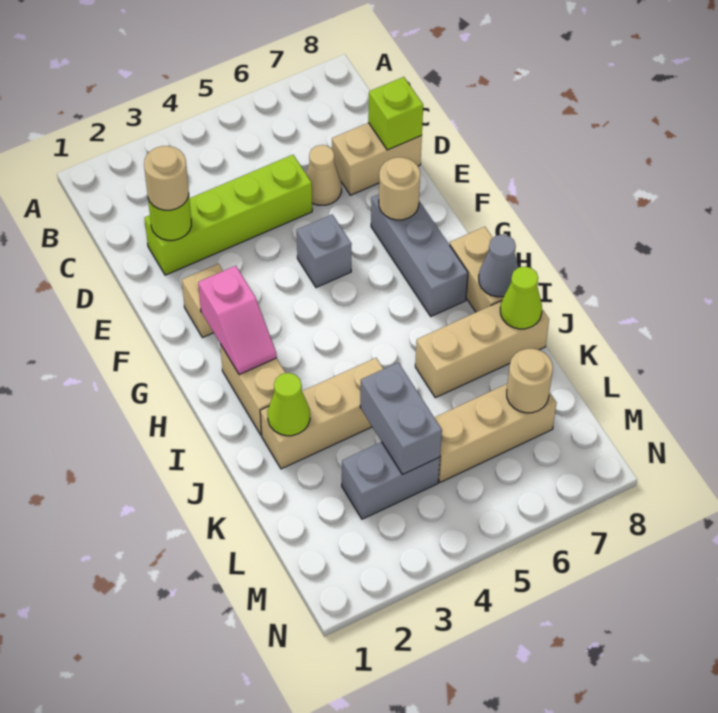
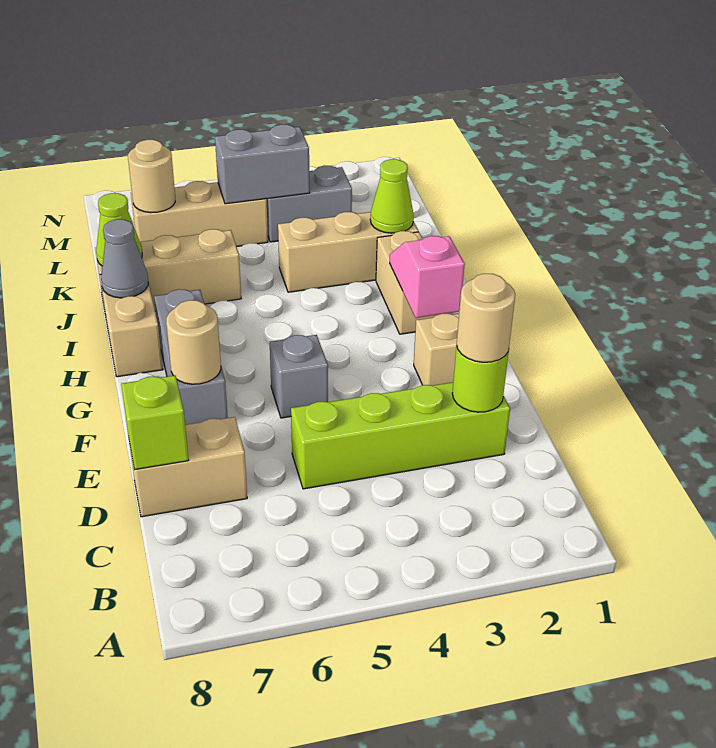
tan 1x1 cone [306,145,342,205] -> none
grey 1x2 brick [360,363,442,474] -> grey 1x2 brick turned to [215,125,310,204]

